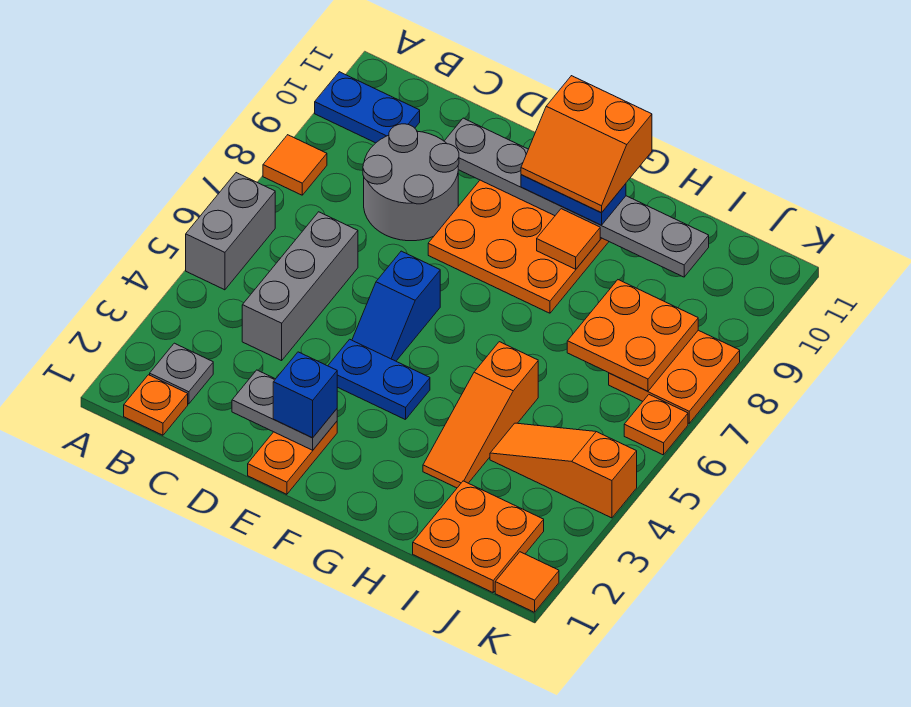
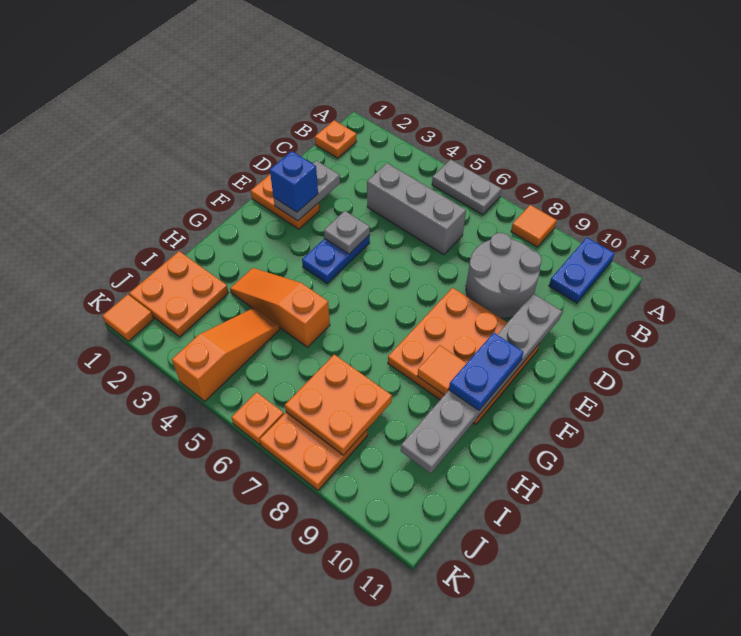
grey 1x2 brick [186,173,275,290] -> grey 1x2 plate [432,159,502,215]
grey 1x1 plate [150,343,213,404] -> grey 1x1 plate moved to [324,211,370,254]
blue 1x2 slope [352,251,440,361] -> none
orange 2x2 slope [521,76,652,213] -> none

